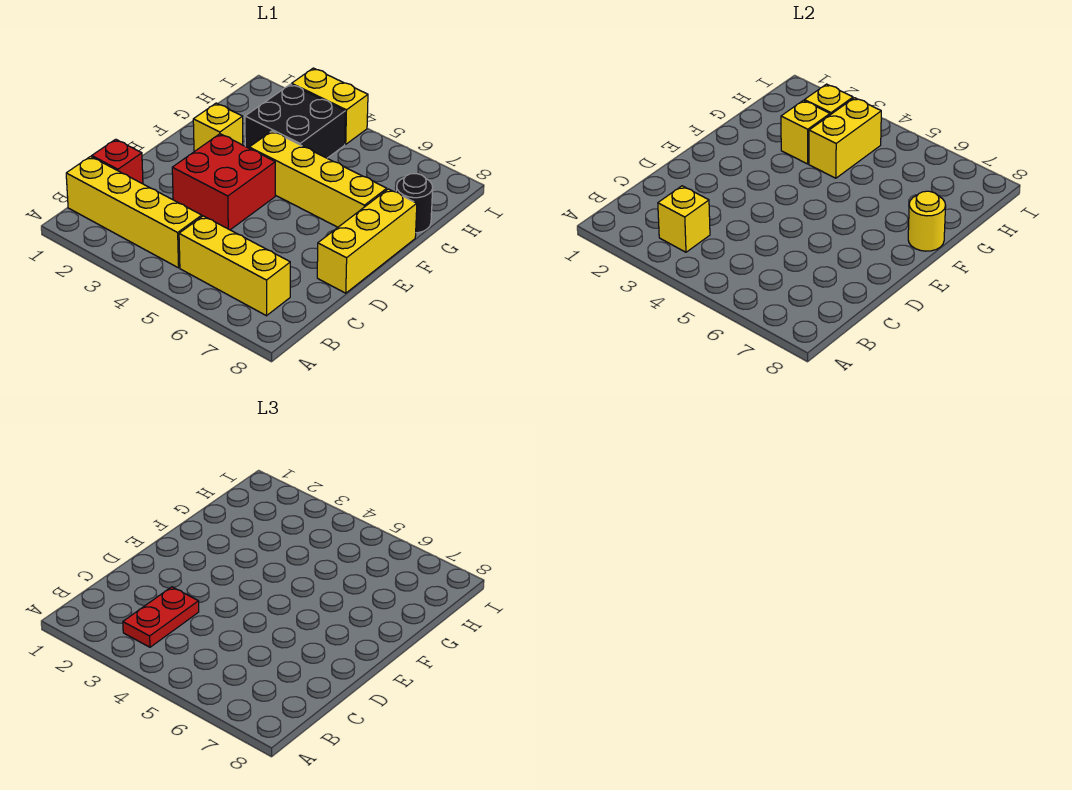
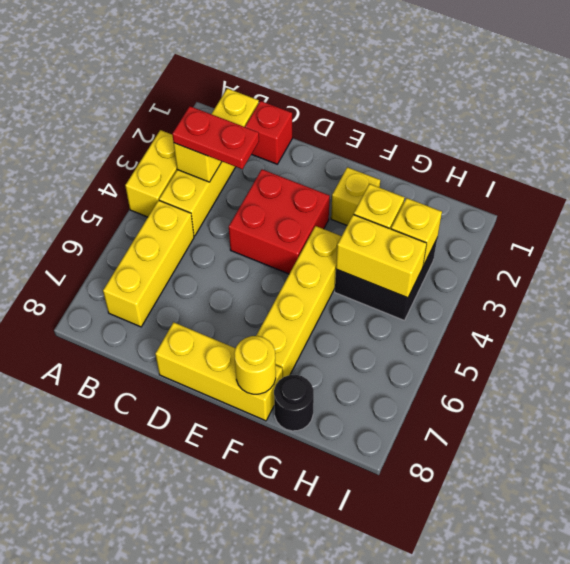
yellow 1x2 brick [292,68,368,144] -> yellow 1x2 brick moved to [125,130,177,217]

